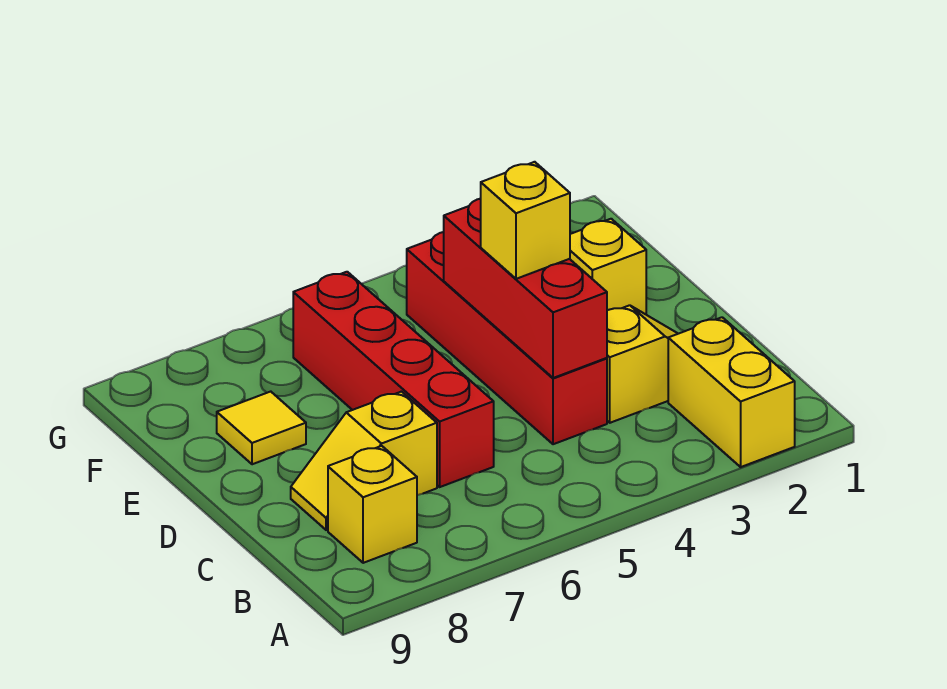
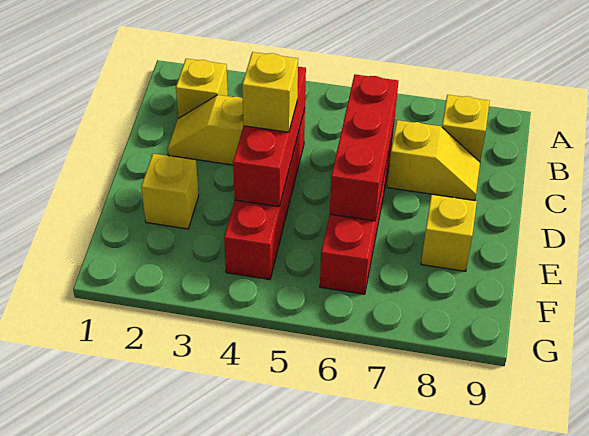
yellow 1x2 brick [668,317,795,467] -> yellow 1x1 brick [176,59,228,118]
none -> red 1x3 brick [330,74,398,221]
yellow 1x1 tile [217,392,306,464] -> yellow 1x1 brick [421,195,477,271]

